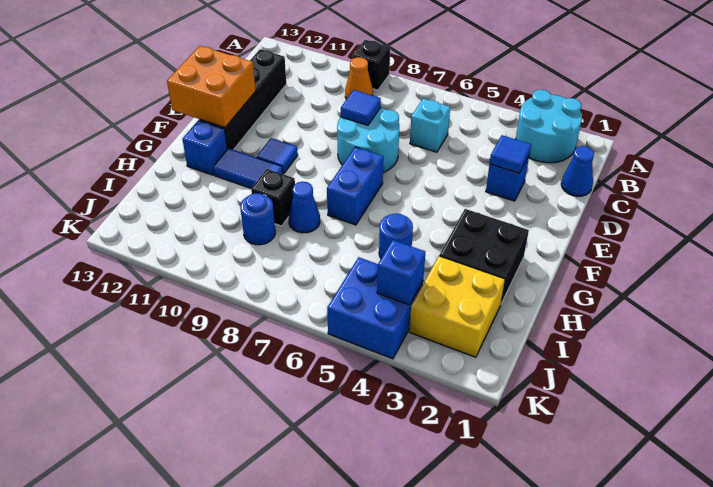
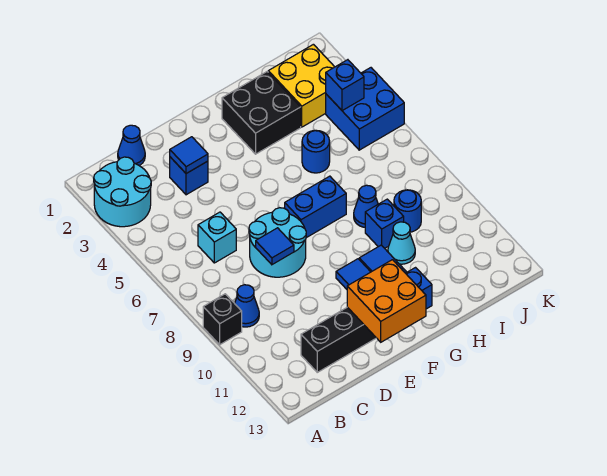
orange 1x1 cone [345,57,373,99] -> blue 1x1 cone [235,285,259,327]
black 1x1 brick [251,169,295,226] -> blue 1x1 brick [365,199,404,248]
none -> cyan 1x1 cone [388,222,415,264]

